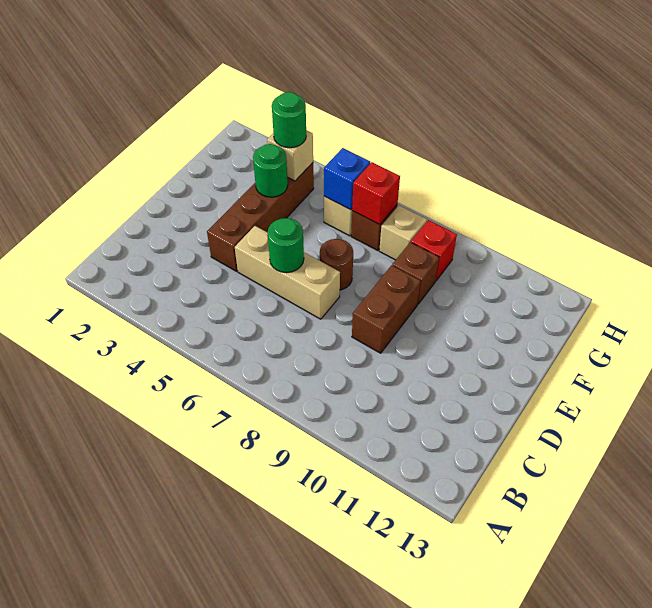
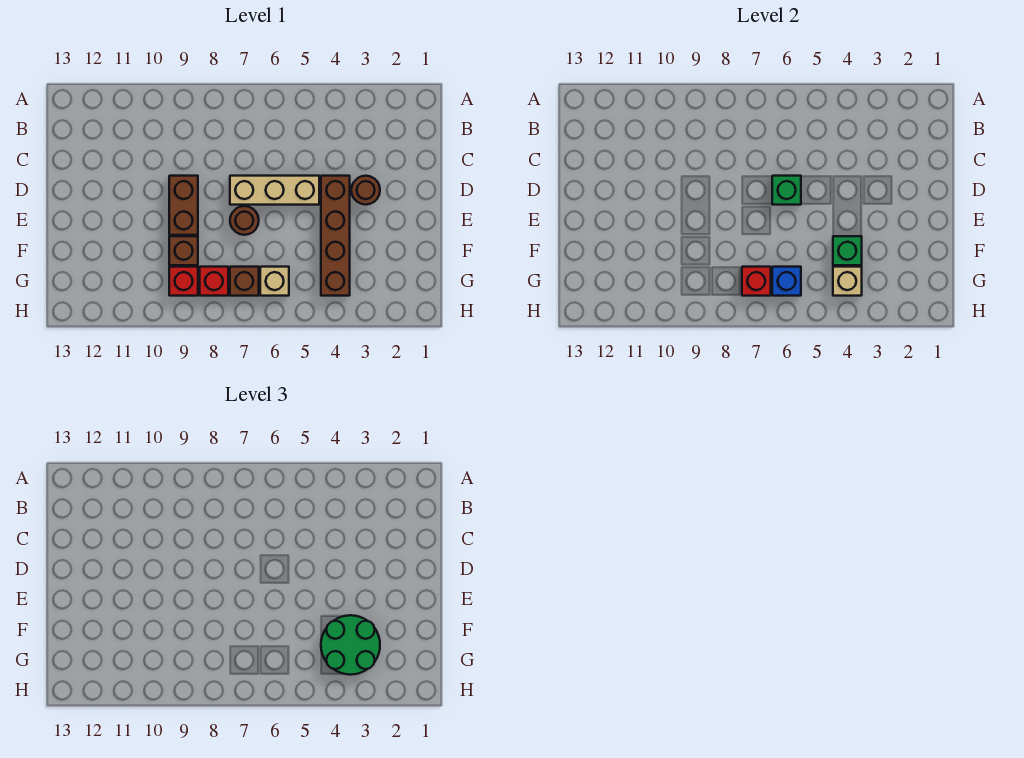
none -> brown 1x1 round brick [351,176,380,205]
green 1x1 round brick [268,218,304,273] -> green 1x1 brick [772,176,801,205]
green 1x1 round brick [253,144,288,197] -> green 1x1 brick [833,236,862,265]
green 1x1 round brick [272,92,306,148] -> green 2x2 round brick [321,615,380,675]
tan 1x1 brick [379,205,427,260] -> red 1x1 brick [200,267,228,296]

